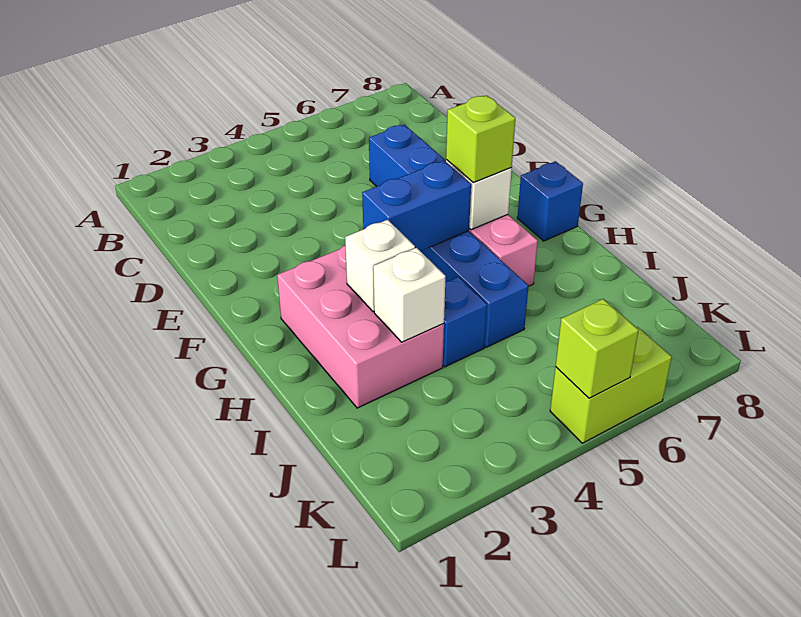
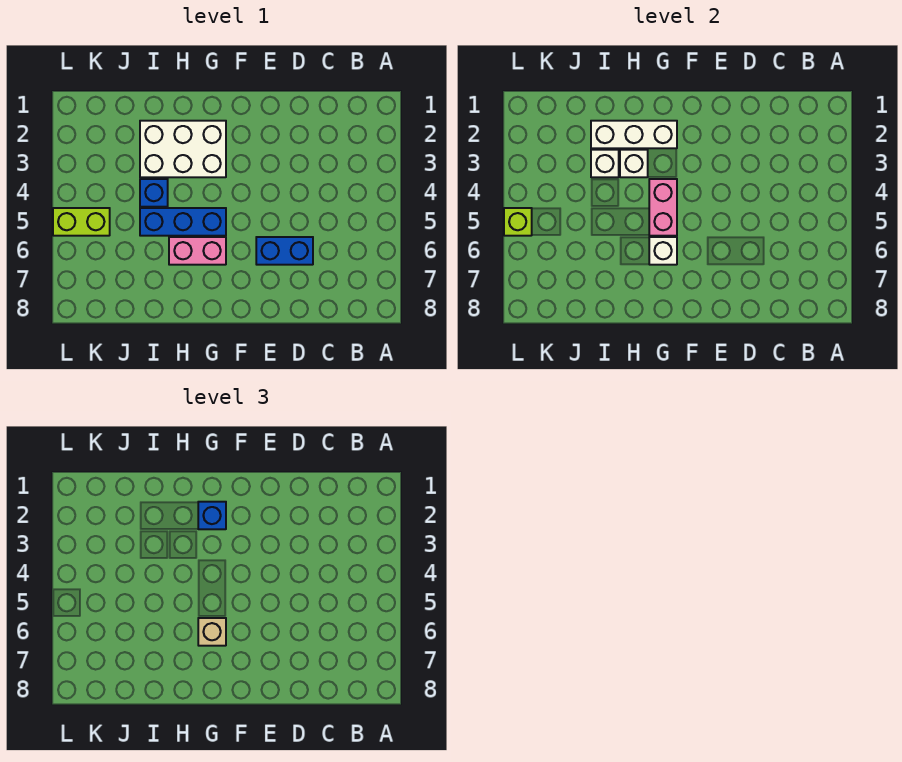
pink 2x3 brick [277,245,444,408] -> white 2x3 brick [140,121,226,177]
none -> white 1x3 brick [591,121,677,148]
blue 1x2 brick [362,161,471,251] -> pink 1x2 brick [649,179,677,236]
lime 1x1 brick [446,95,515,183] -> tan 1x1 brick [198,618,226,646]
blue 1x1 brick [517,161,583,241] -> blue 1x1 brick moved to [198,502,226,529]
lime 1x2 brick [550,327,672,443] -> lime 1x2 brick turned to [53,208,110,236]

